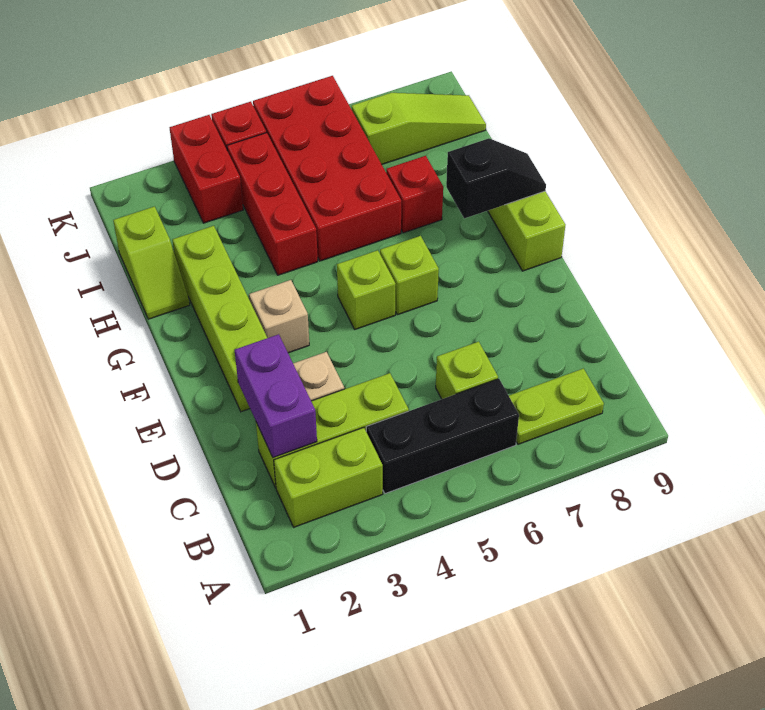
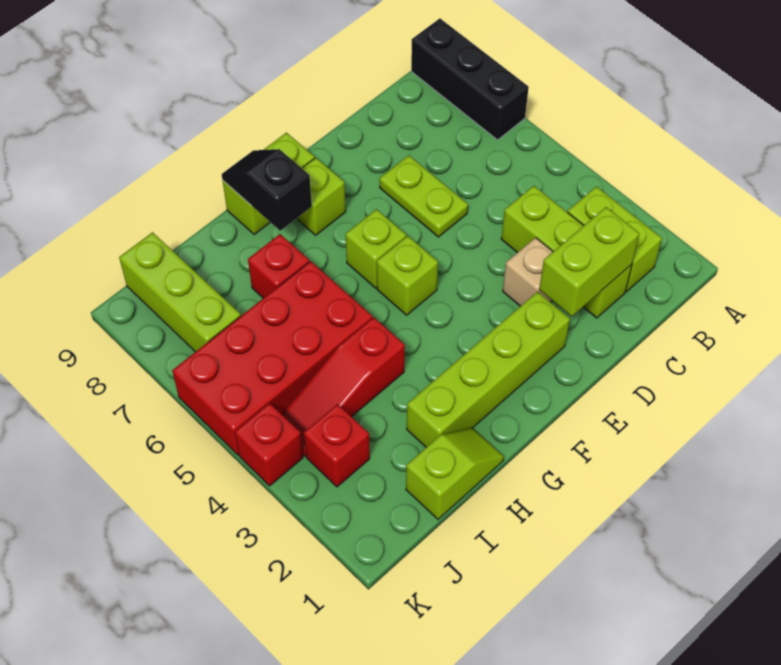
black 1x3 brick [366,379,519,494] -> black 1x3 brick moved to [411,18,529,140]
lime 1x2 plate [509,368,604,444] -> lime 1x2 plate moved to [380,155,468,237]
purple 1x2 brick [235,334,317,458] -> lime 1x2 brick [539,207,639,316]
lime 1x1 brick [436,342,498,399] -> lime 1x1 brick moved to [296,158,346,235]
tan 1x1 brick [249,280,309,353] -> none
red 1x3 brick [227,133,318,275] -> red 1x3 slope [282,317,405,456]
red 1x2 brick [169,115,243,223] -> red 1x1 brick [304,404,370,487]
lime 1x3 slope [352,93,486,164] -> lime 1x3 brick [119,232,241,352]

